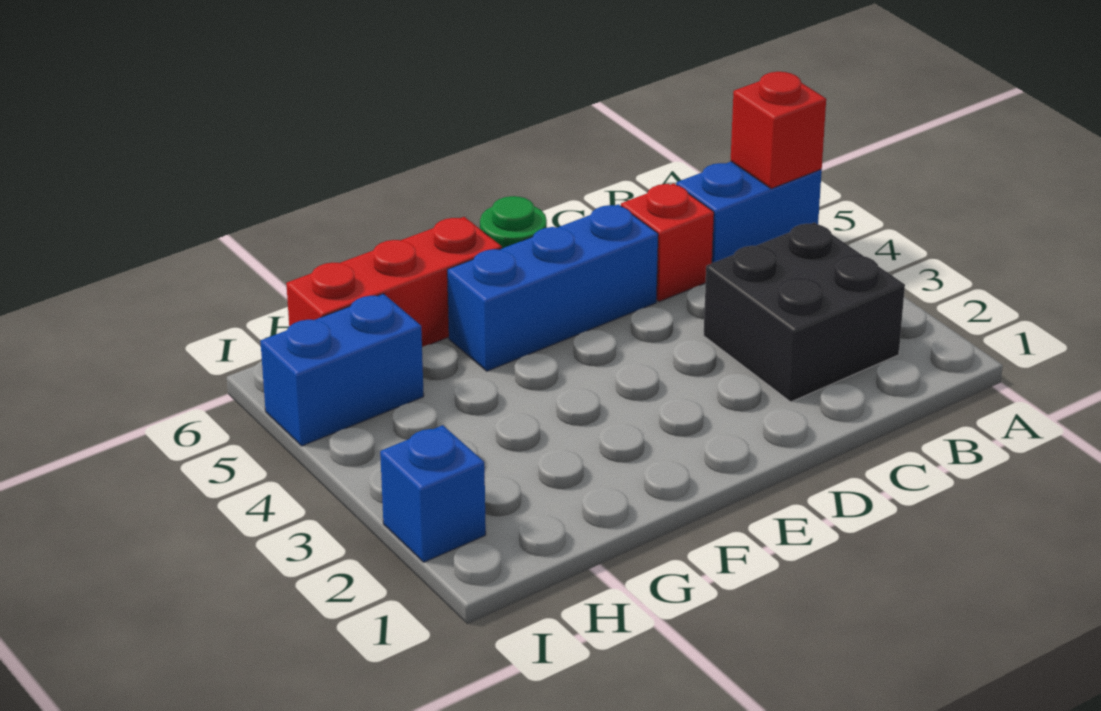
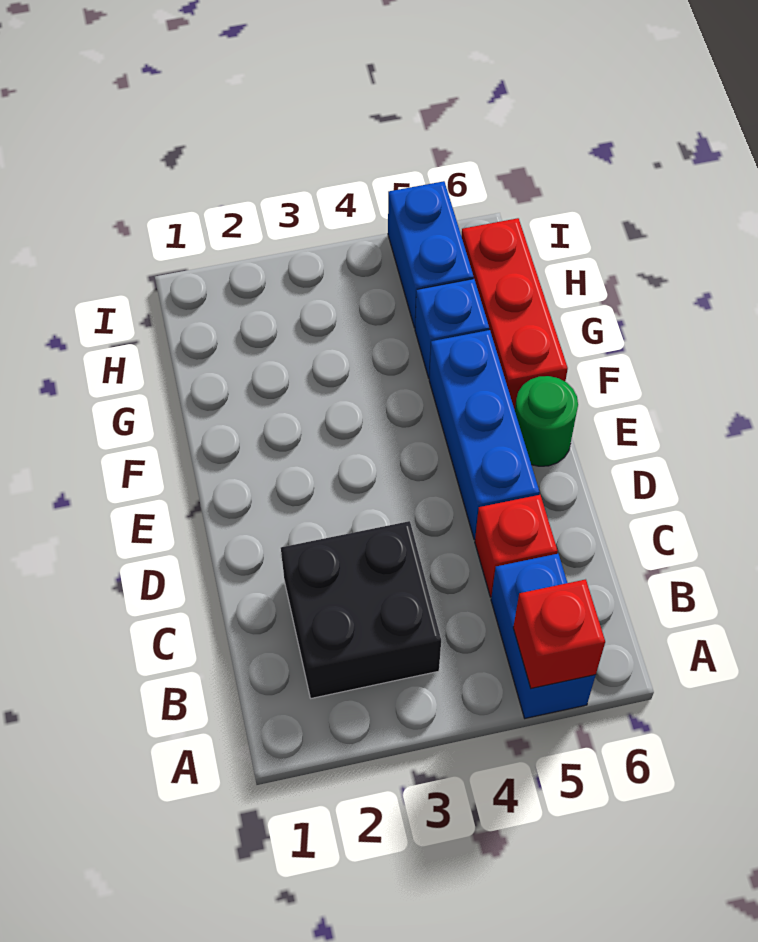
blue 1x1 brick [380,425,486,562] -> blue 1x1 brick moved to [415,279,489,378]

